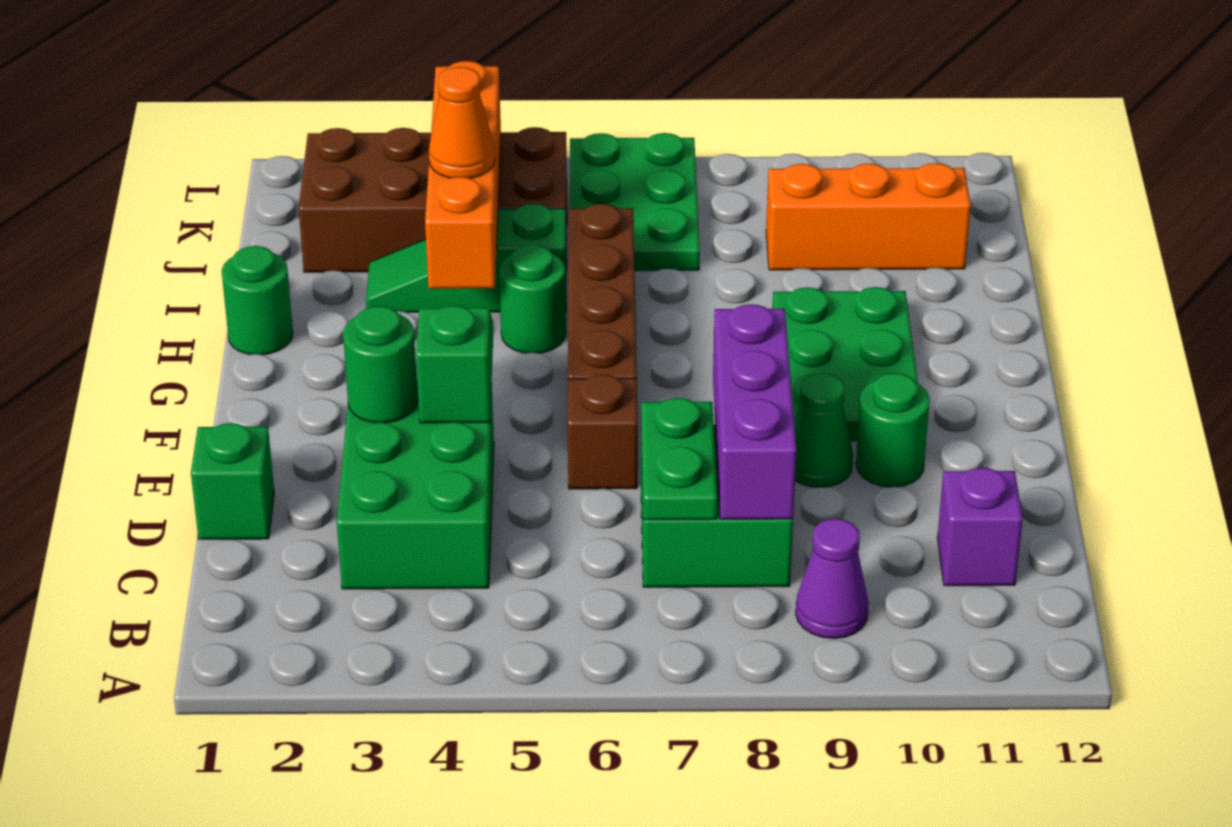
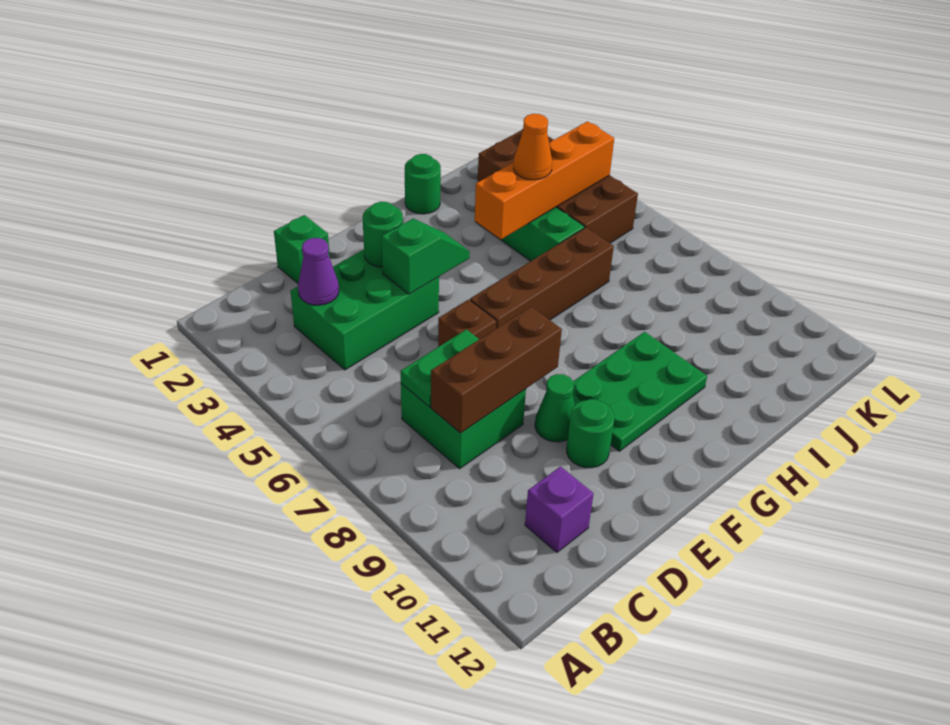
purple 1x1 cone [796,519,869,639] -> purple 1x1 cone moved to [298,238,339,305]
purple 1x3 brick [713,304,797,519] -> brown 1x3 brick [431,307,562,433]
green 1x1 round brick [499,245,566,353] -> none
green 2x3 plate [570,133,700,271] -> none
orange 1x3 brick [766,163,971,270] -> none

